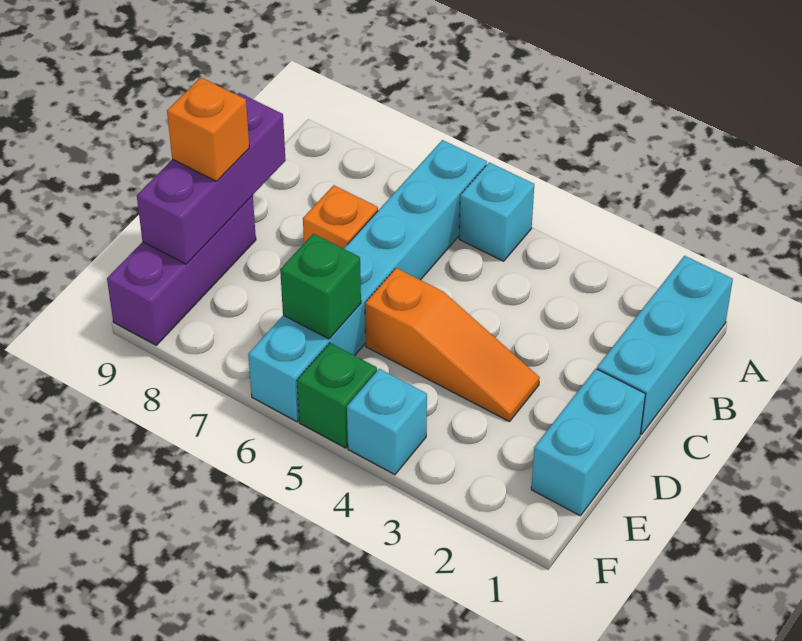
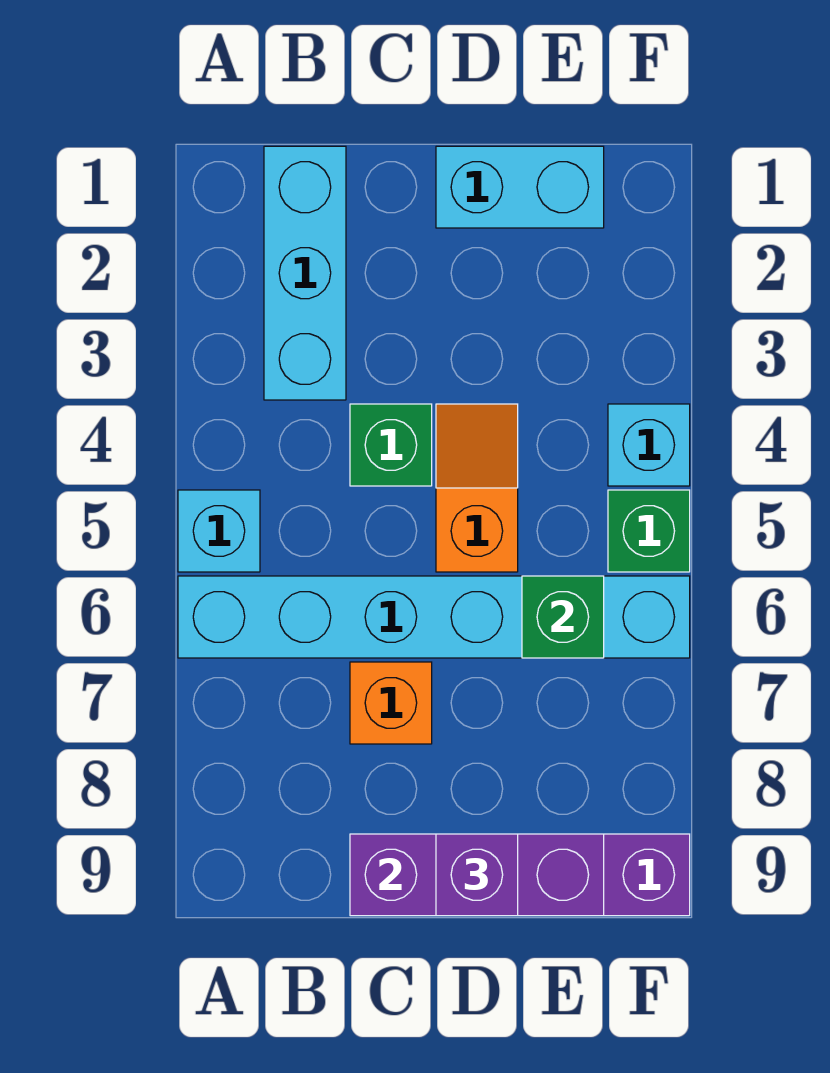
cyan 1x3 brick [597,256,733,434] -> cyan 1x3 brick turned to [264,146,346,400]
none -> green 1x1 brick [350,404,432,486]
orange 1x3 slope [365,268,540,422] -> orange 1x2 slope [436,404,518,572]
orange 1x1 brick [167,78,249,181] -> purple 1x1 brick [436,834,518,916]

